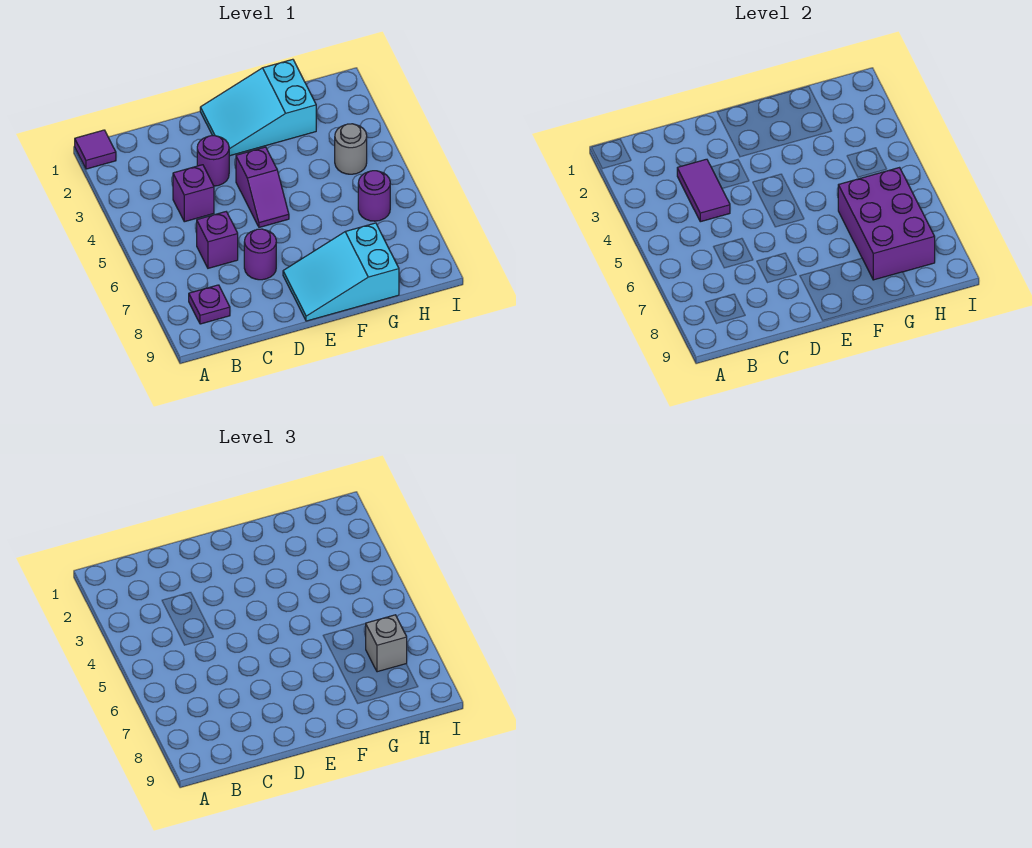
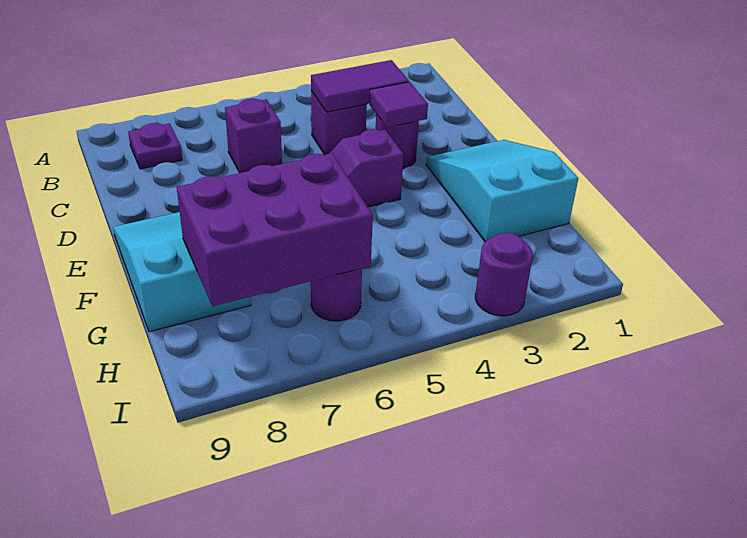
purple 1x1 tile [75,130,116,169] -> purple 1x1 tile moved to [370,82,428,127]
purple 1x1 round brick [244,229,276,280] -> purple 1x1 round brick moved to [475,233,533,316]
grey 1x1 round brick [335,124,367,174] -> none
grey 1x1 brick [366,615,407,672] -> none

